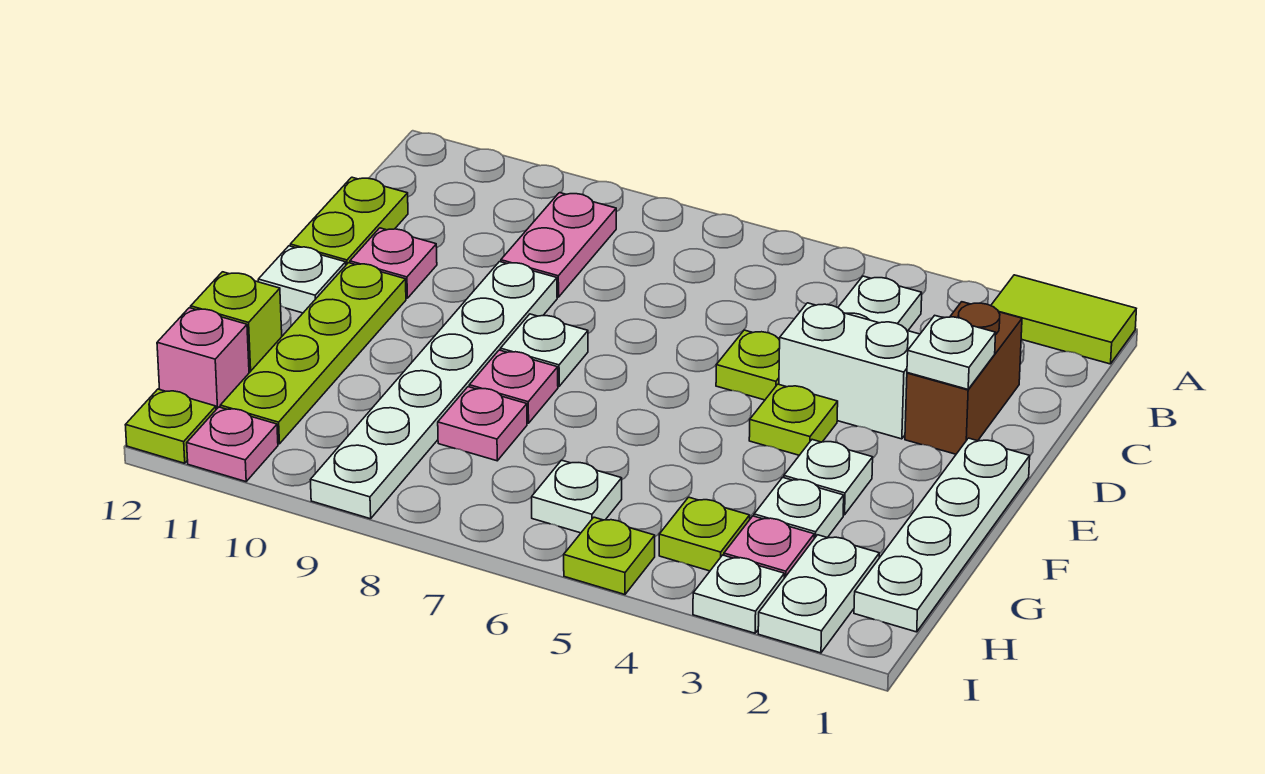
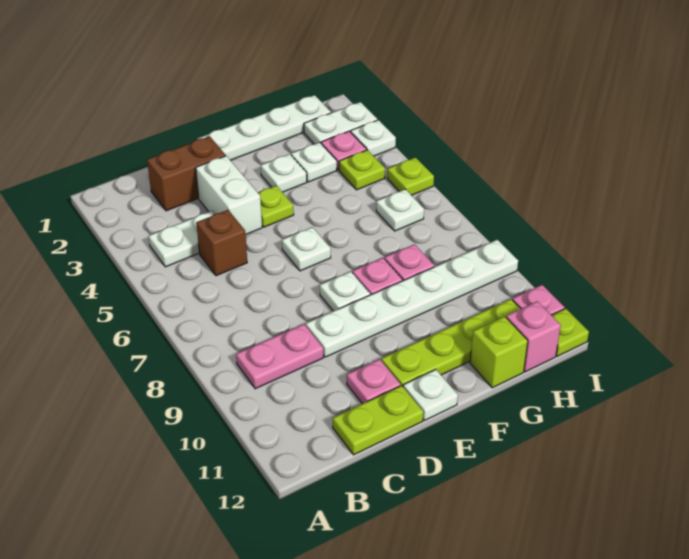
lime 1x2 tile [991,275,1136,364] -> none
none -> brown 1x1 brick [196,210,247,276]
white 1x1 plate [907,315,996,389] -> white 1x1 plate moved to [282,227,331,271]
lime 1x1 plate [716,330,780,400] -> none

